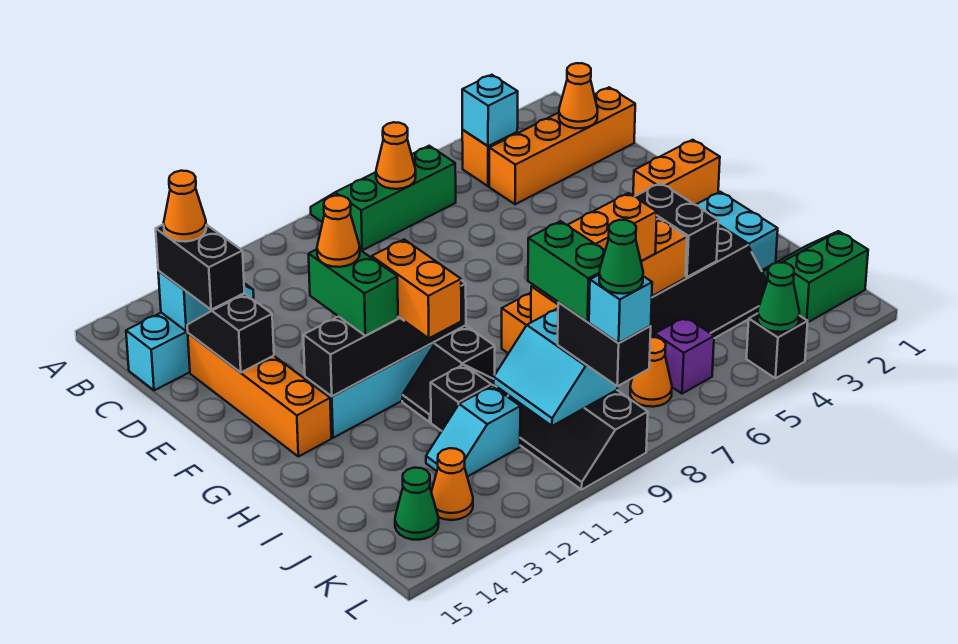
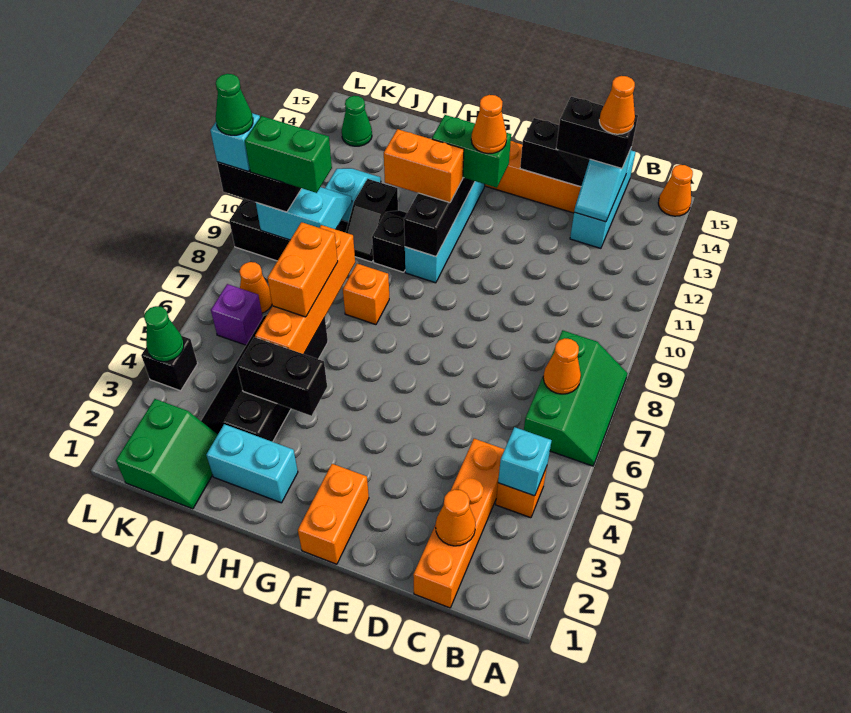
orange 1x1 cone [431,448,473,520] -> orange 1x1 cone moved to [658,165,693,216]

